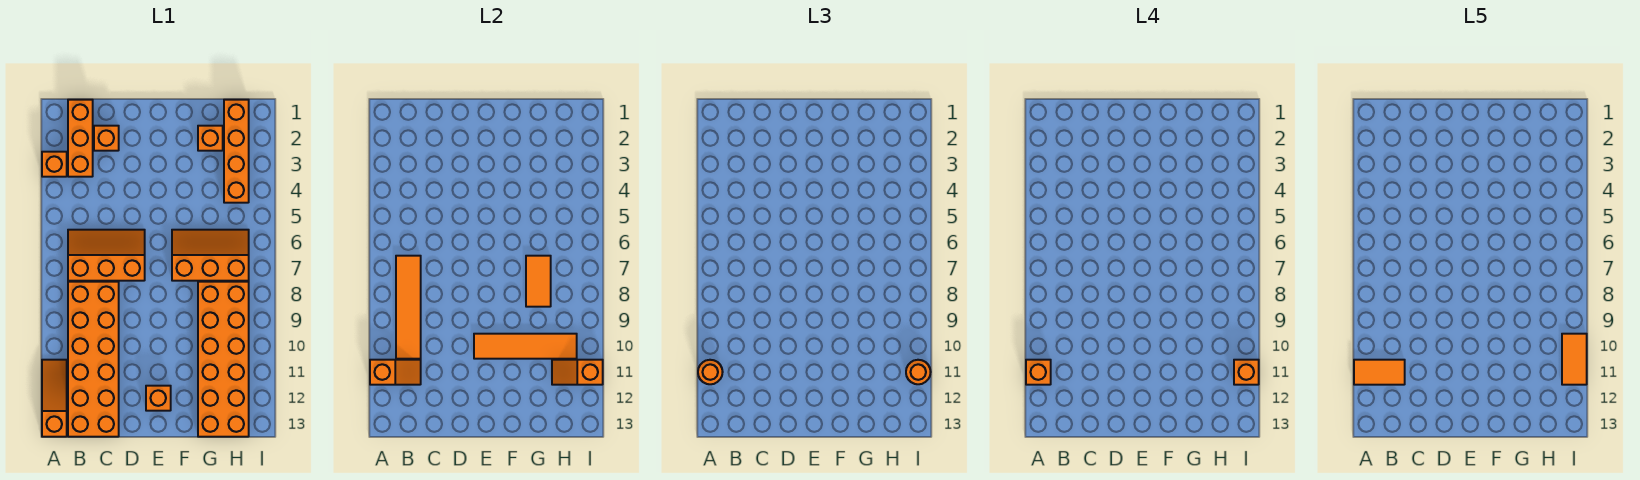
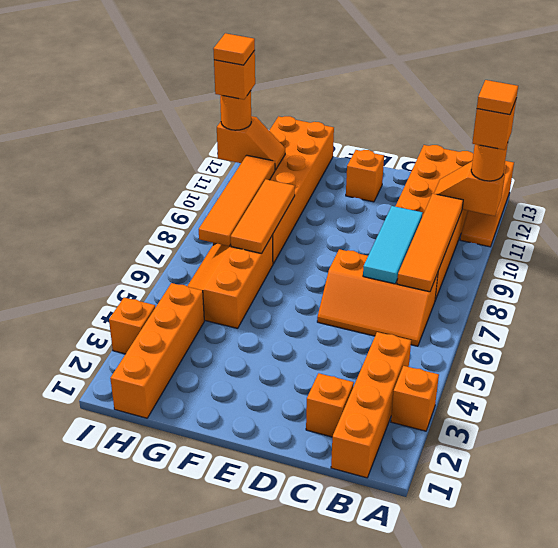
orange 1x2 tile [1354,360,1405,385] -> orange 1x1 tile [477,80,518,115]
orange 1x3 brick [68,100,93,177] -> orange 1x4 brick [331,332,411,478]
none -> cyan 1x3 tile [363,206,423,284]
orange 1x4 tile [474,334,577,359] -> orange 1x4 tile turned to [199,155,275,246]
orange 2x3 slope [172,230,249,281] -> orange 2x3 slope turned to [188,235,273,328]
orange 1x1 brick [198,126,223,151] -> orange 1x1 brick moved to [109,298,155,354]
orange 1x2 tile [526,256,551,307] -> orange 1x3 tile [231,179,295,254]
orange 1x2 tile [1562,334,1587,385] -> orange 1x1 tile [213,33,255,65]

